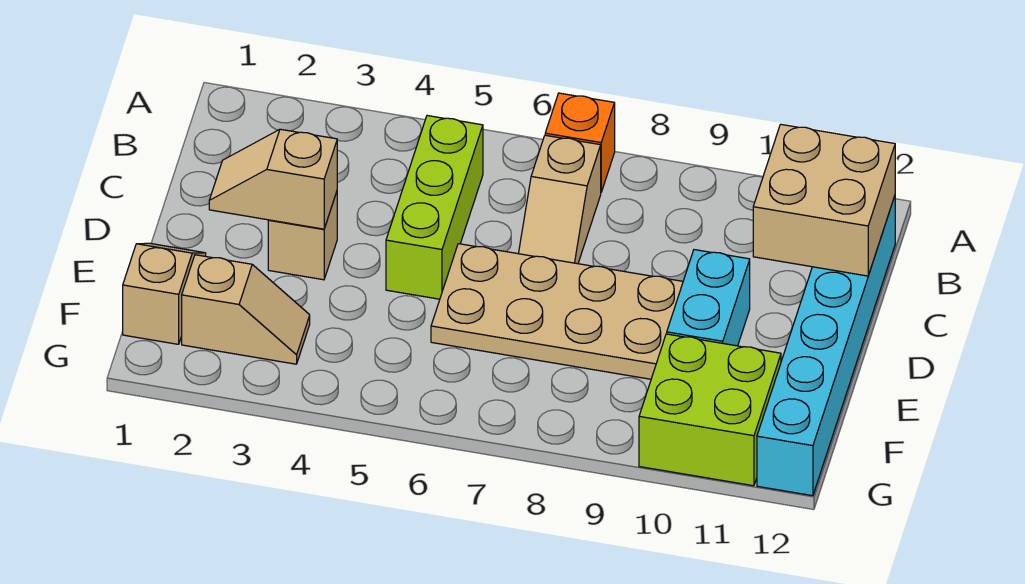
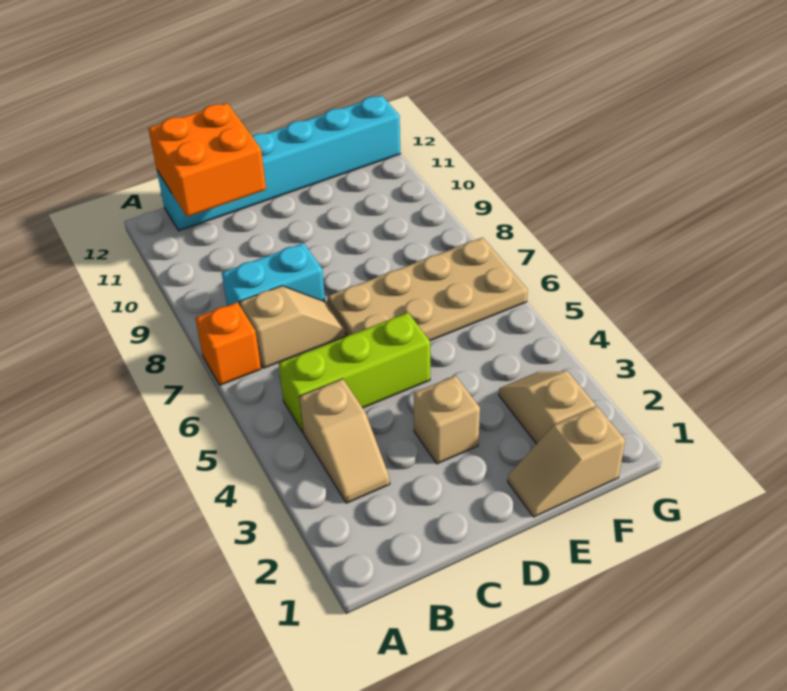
tan 2x2 brick [753,124,895,276] -> orange 2x2 brick [148,103,266,217]
tan 1x2 slope [209,129,337,229] -> tan 1x2 slope moved to [299,379,390,503]
tan 2x4 plate [431,244,683,379] -> tan 2x4 plate turned to [328,237,528,341]
cyan 1x2 brick [667,250,750,346] -> cyan 1x2 brick moved to [222,243,325,306]
lime 2x2 brick [639,334,781,486] -> none

